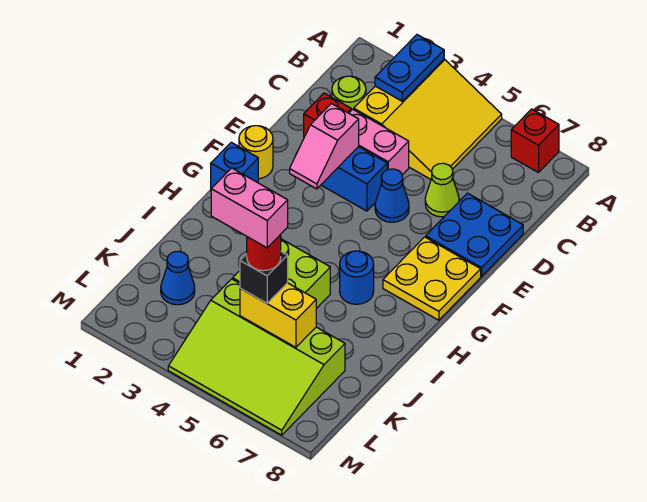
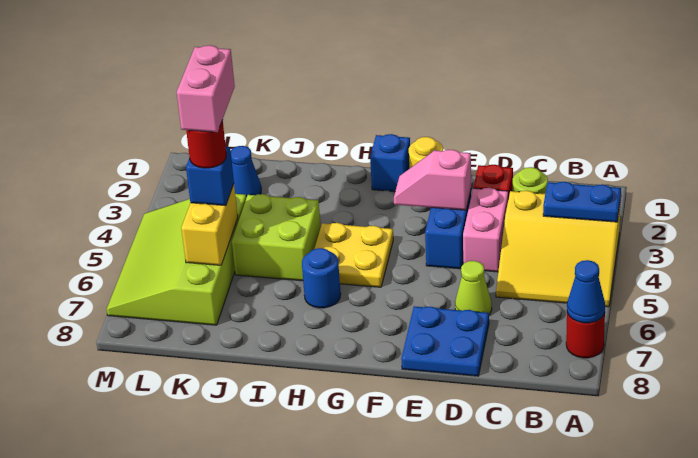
red 1x1 brick [511,109,559,173] -> red 1x1 round brick [566,313,605,358]
blue 1x1 cone [375,169,409,222] -> blue 1x1 cone moved to [567,260,605,323]
yellow 2x2 plate [383,237,481,320] -> yellow 2x2 plate moved to [314,223,393,287]
black 1x1 brick [240,252,288,303] -> blue 1x1 brick [186,147,234,206]

